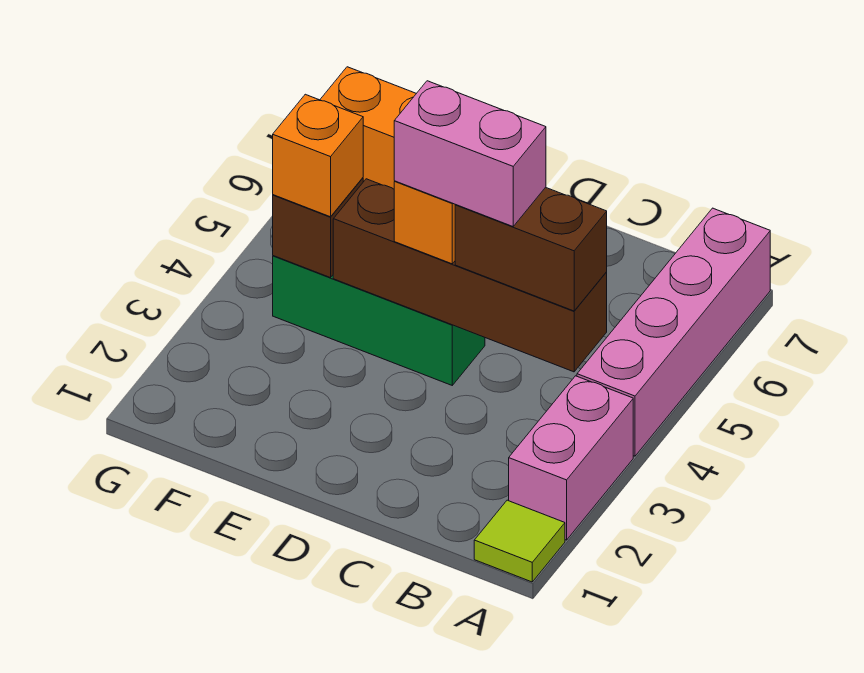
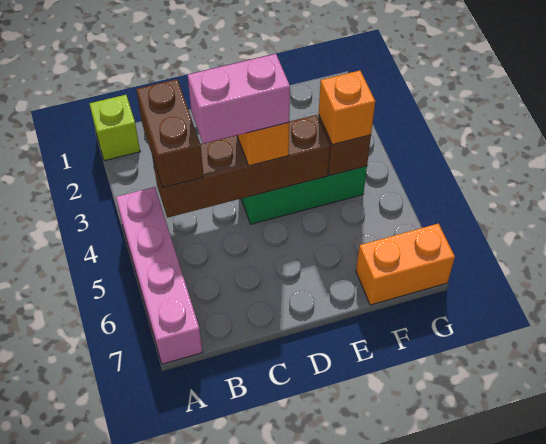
lime 1x1 tile [474,500,565,582] -> lime 1x1 brick [90,95,140,161]
pink 1x2 brick [509,376,633,540] -> none
brown 1x2 brick [455,187,607,311] -> brown 1x2 brick turned to [136,79,204,188]

